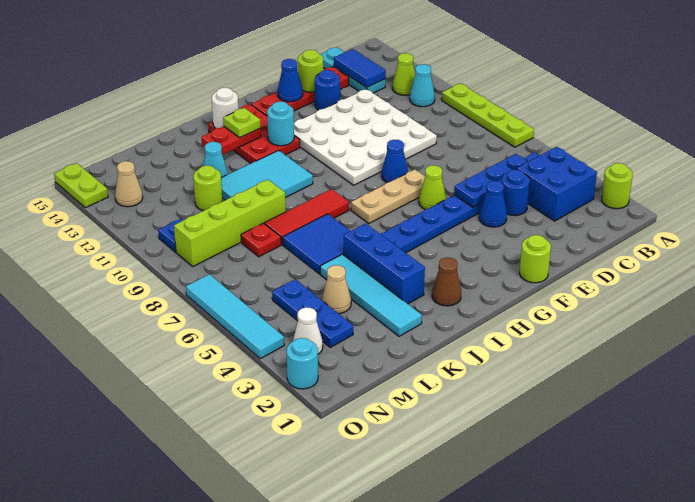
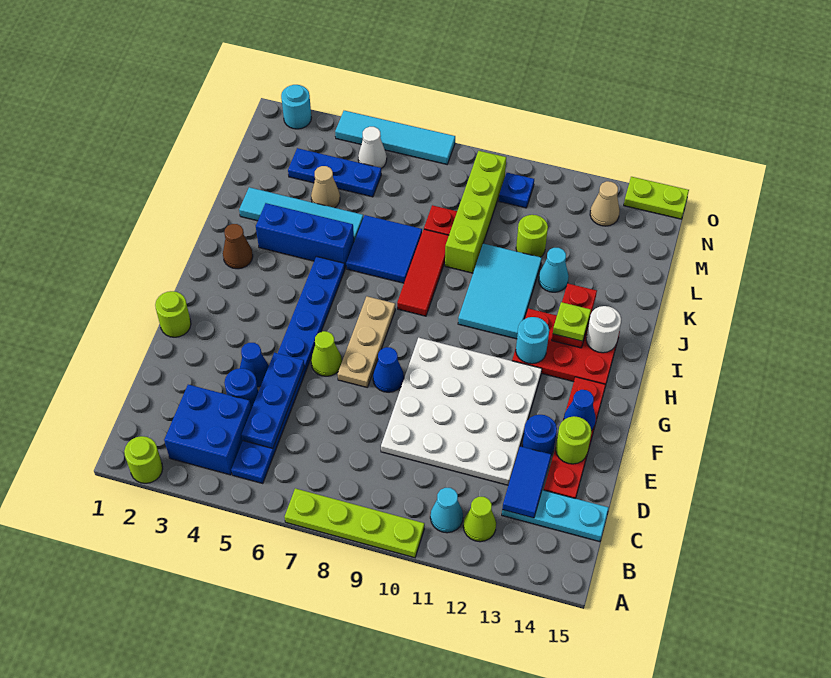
blue 1x2 tile [334,49,386,87] -> blue 1x2 tile turned to [502,446,551,518]
white 1x1 cone [293,307,323,354] -> white 1x1 cone moved to [358,127,387,168]

